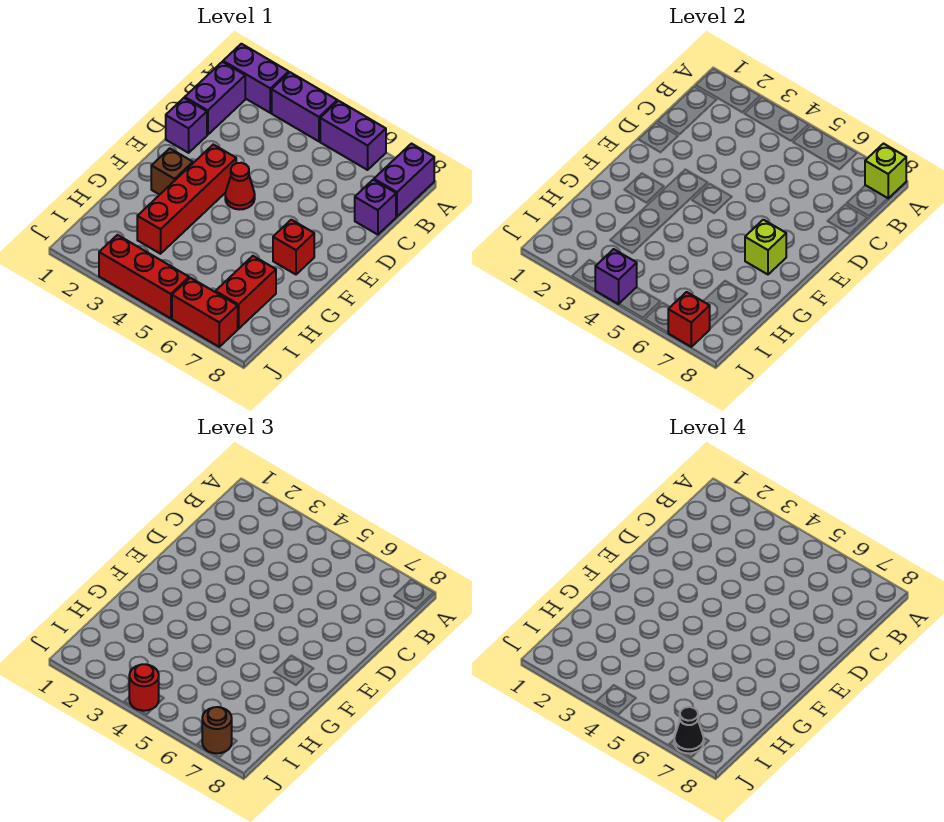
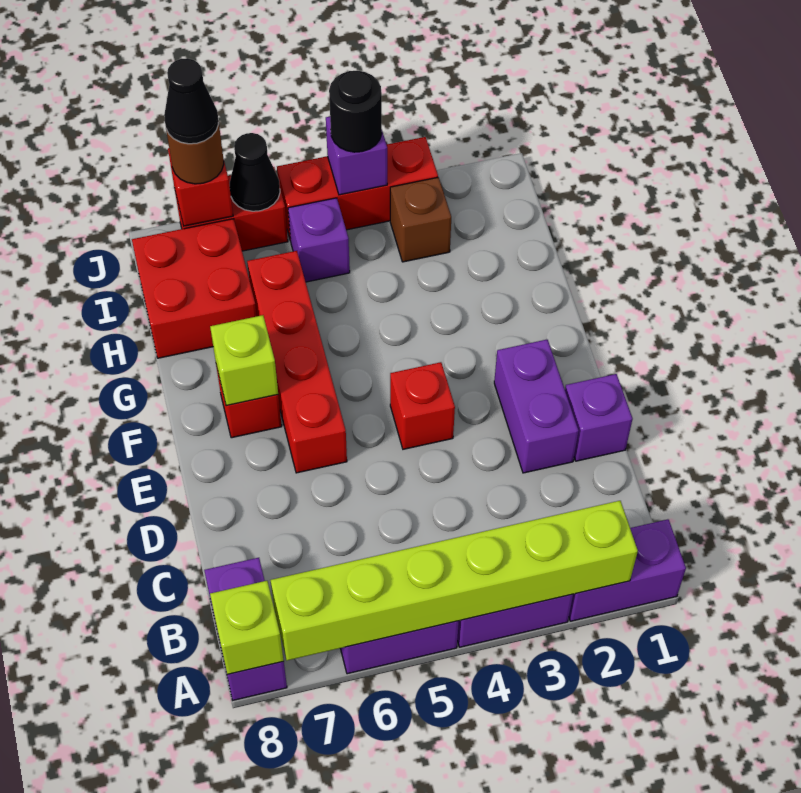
none -> lime 1x6 brick [270,501,638,660]
purple 1x2 brick [185,62,245,135] -> purple 1x2 brick moved to [494,340,579,473]
purple 1x1 brick [355,180,396,235] -> purple 1x1 brick moved to [288,198,350,282]
red 1x4 brick [137,145,236,254] -> red 1x4 brick moved to [247,251,347,473]
red 1x1 cone [225,163,255,210] -> red 1x1 brick [390,362,455,449]
brown 1x1 brick [151,148,193,195] -> brown 1x1 brick moved to [390,177,451,262]
red 1x2 brick [215,256,276,329] -> red 2x2 brick [132,219,257,358]
red 1x1 round brick [129,664,159,711] -> black 1x1 round brick [329,71,382,152]
none -> black 1x1 cone [230,133,280,211]

